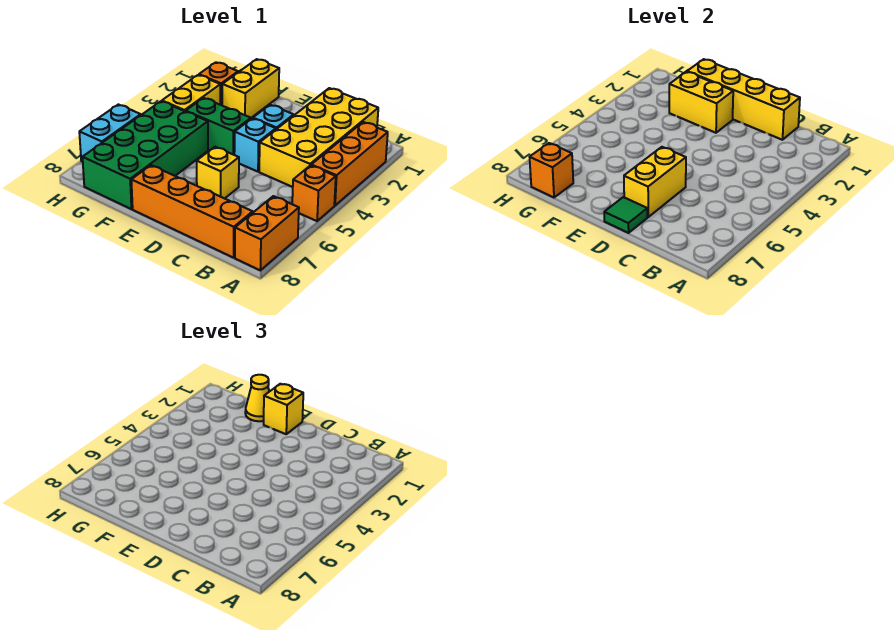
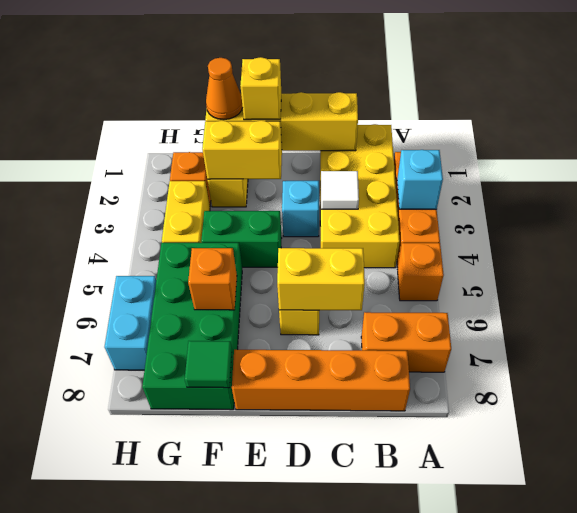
orange 1x2 brick [235,196,299,270] -> orange 1x2 brick turned to [361,312,451,372]
none -> white 1x1 tile [321,171,359,209]
cyan 1x1 brick [234,118,276,172] -> cyan 1x1 brick moved to [397,150,443,209]
yellow 1x2 brick [624,147,686,217] -> yellow 1x2 brick turned to [277,248,365,310]
green 1x1 tile [604,197,647,233] -> green 1x1 tile moved to [185,341,232,388]
yellow 1x1 cone [245,375,269,421] -> orange 1x1 cone [206,58,243,120]
orange 1x1 brick [530,143,573,197] -> orange 1x1 brick moved to [188,248,237,310]

